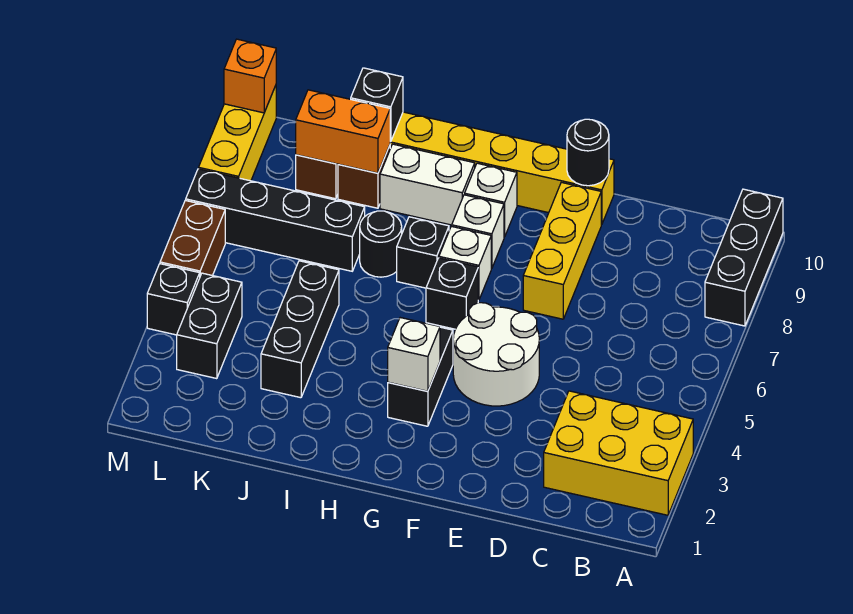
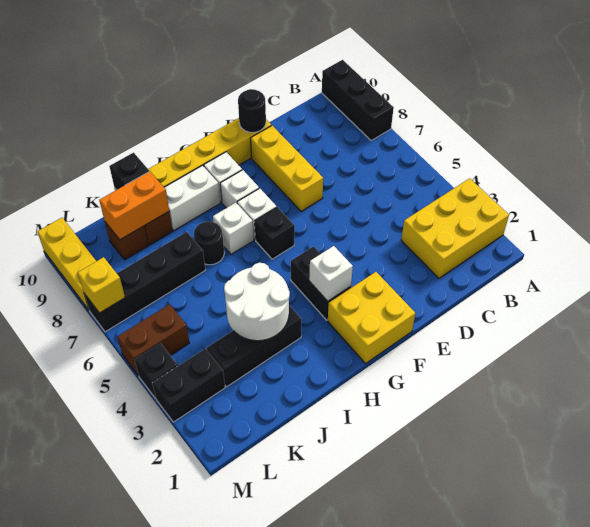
white 2x2 round brick [453,303,539,406] -> white 2x2 round brick moved to [224,263,290,341]
none -> yellow 2x2 brick [328,272,416,363]
black 1x1 brick [397,217,449,288] -> white 1x1 brick [213,203,254,254]
black 1x3 brick [261,261,339,398] -> black 1x3 brick turned to [207,305,301,387]
black 1x2 brick [177,273,242,379] -> black 1x2 brick turned to [152,349,225,422]
brown 1x2 brick [160,200,225,276] -> brown 1x2 brick turned to [117,304,189,376]
none -> yellow 1x1 brick [78,257,125,313]
orange 1x1 brick [224,39,276,113] -> none

